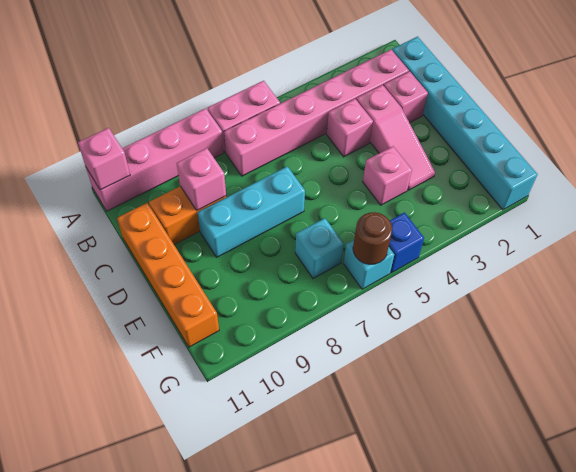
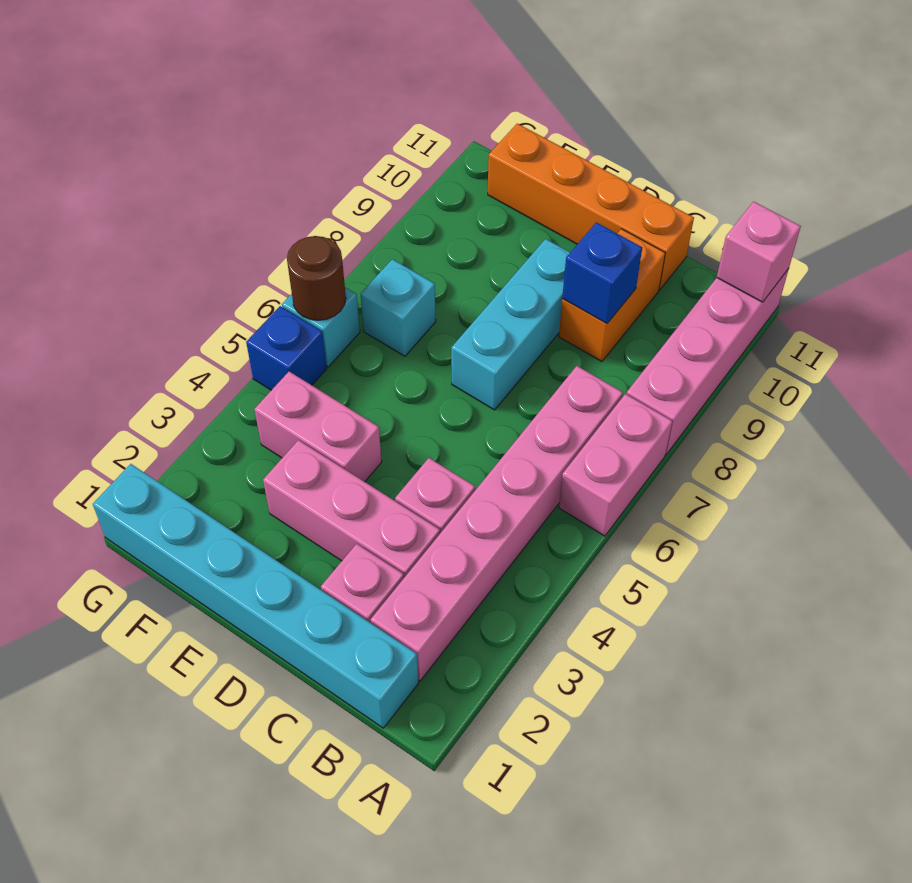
pink 1x3 slope [356,85,435,190] -> pink 1x3 brick [263,440,440,577]
pink 1x1 brick [177,148,226,210] -> blue 1x1 brick [562,222,642,324]
pink 1x1 brick [363,146,412,205] -> pink 1x2 brick [254,372,382,482]

